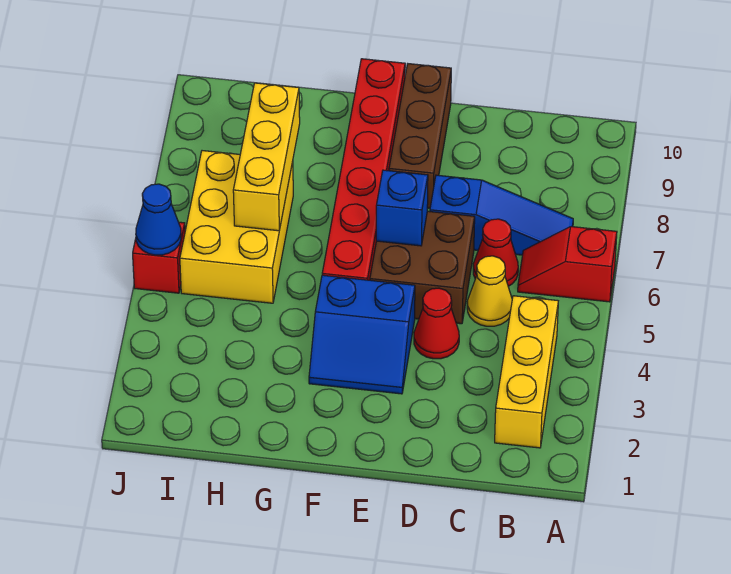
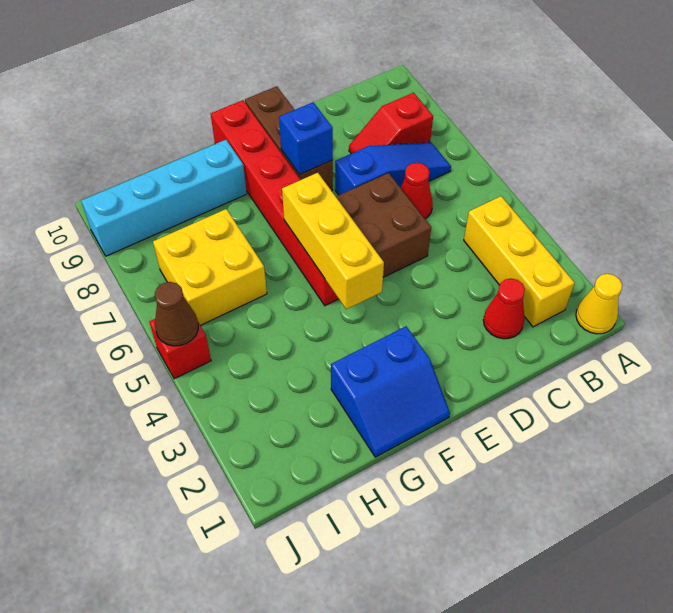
red 1x2 slope [518,227,617,302] -> red 1x2 slope moved to [349,93,433,154]
yellow 1x1 cone [467,256,512,326] -> yellow 1x1 cone moved to [576,274,622,334]
red 1x1 cone [414,288,459,359] -> red 1x1 cone moved to [483,278,525,339]
blue 2x2 slope [309,275,415,394] -> blue 2x2 slope moved to [331,326,450,457]
blue 1x1 brick [376,170,428,246] -> blue 1x1 brick moved to [279,102,333,175]
none -> cyan 1x4 brick [81,140,247,256]
yellow 2x3 brick [180,151,293,303] -> yellow 2x2 brick [153,209,267,325]
yellow 1x3 brick [233,83,300,231] -> yellow 1x3 brick moved to [282,173,384,309]
blue 1x1 cone [136,184,181,255] -> brown 1x1 cone [155,282,198,346]

